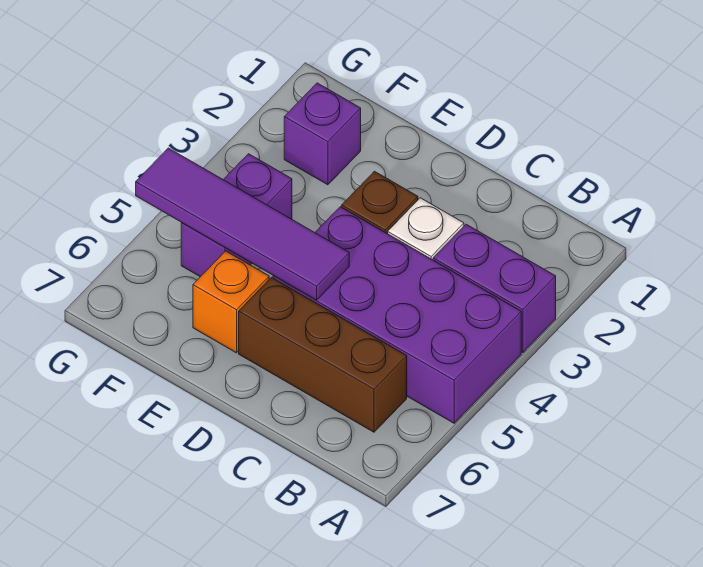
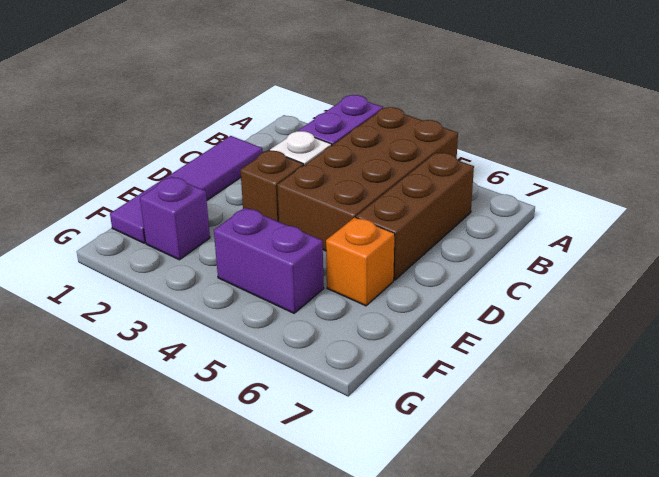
purple 2x4 brick [273,207,521,423] -> brown 2x4 brick [277,107,458,251]
purple 1x4 tile [136,148,349,300] -> purple 1x4 tile moved to [110,136,262,243]

